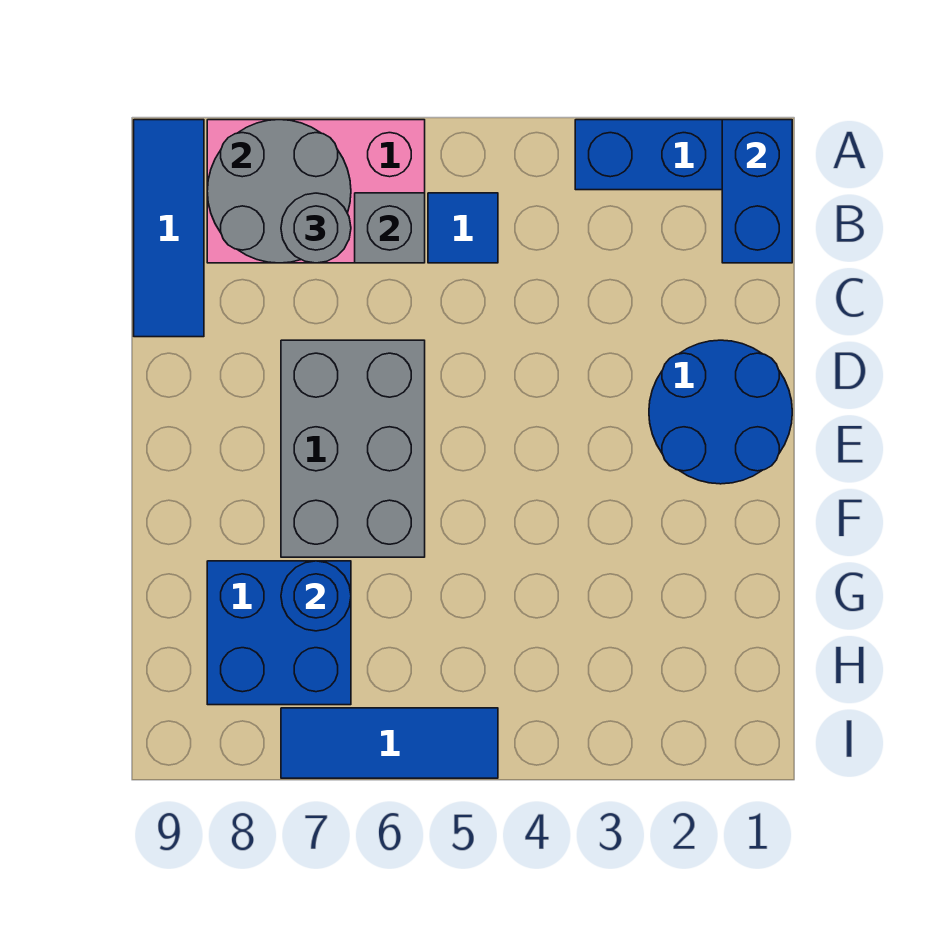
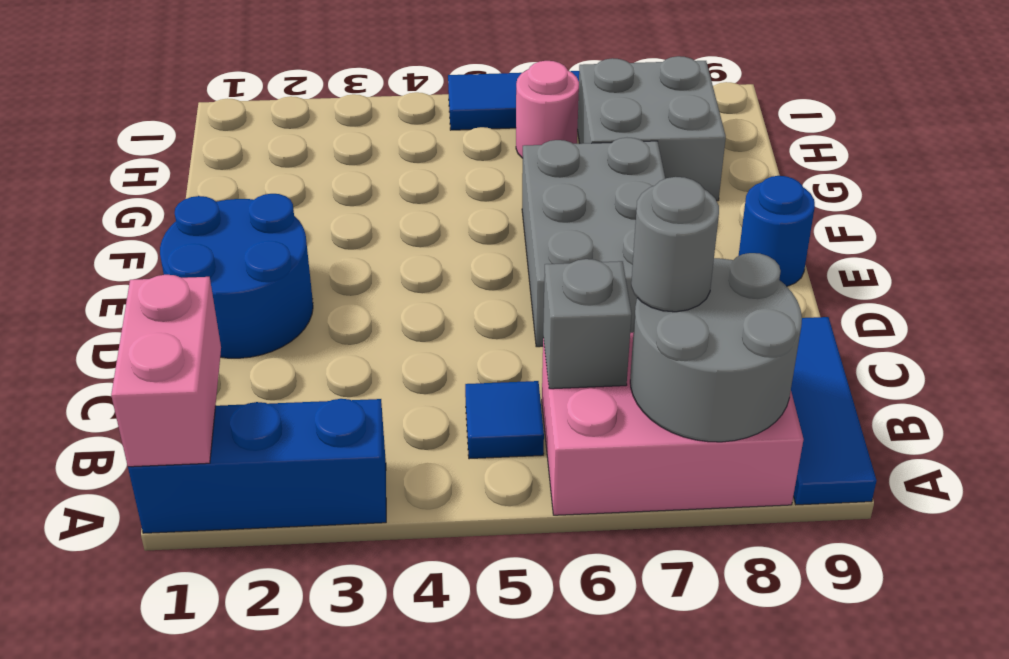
blue 1x2 brick [722,120,792,263] -> pink 1x2 brick [111,275,221,467]
blue 2x2 brick [207,561,351,705] -> grey 2x2 brick [577,56,726,201]
blue 1x1 round brick [281,561,351,631] -> blue 1x1 round brick moved to [739,176,815,286]
none -> pink 1x1 round brick [516,61,579,158]

